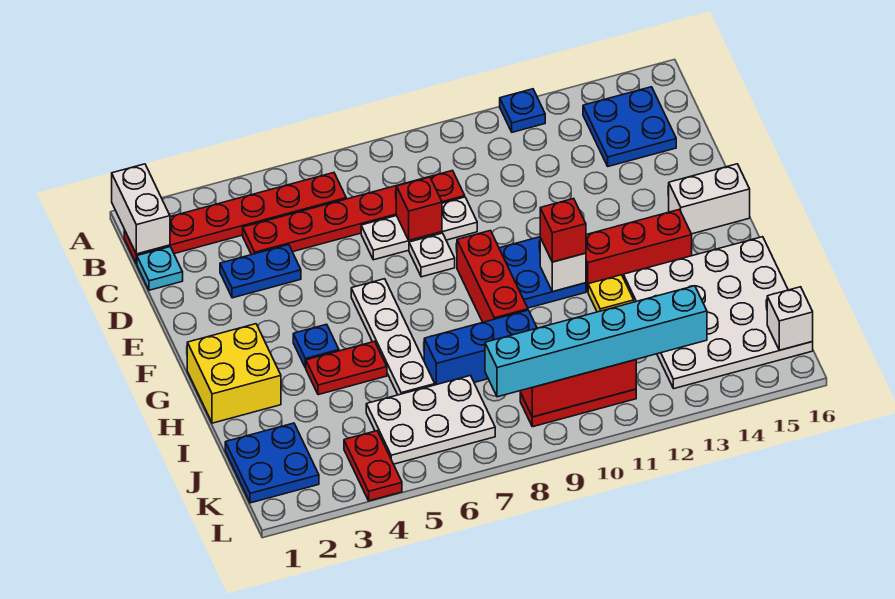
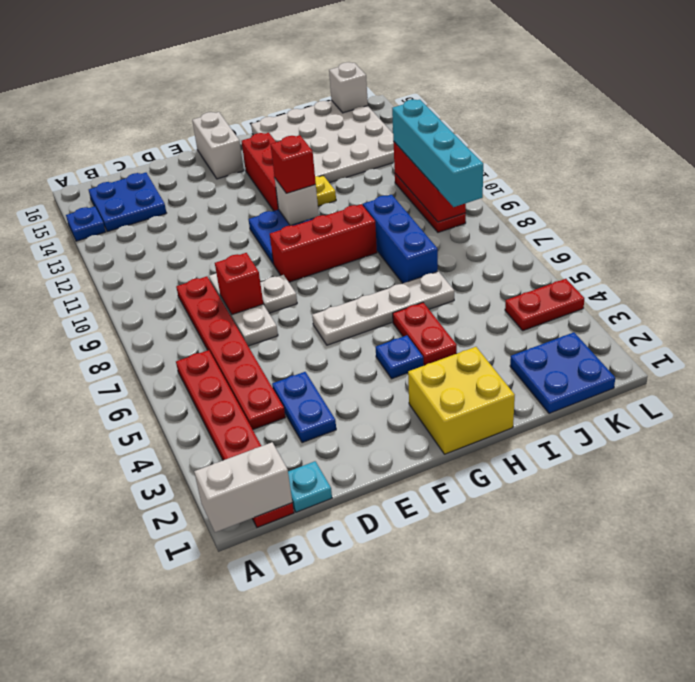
blue 1x1 plate [500,89,545,132] -> blue 1x1 plate moved to [66,206,106,241]
white 2x3 plate [366,376,495,464] -> none
cyan 1x6 brick [485,286,707,397] -> cyan 1x4 brick [392,100,483,207]

